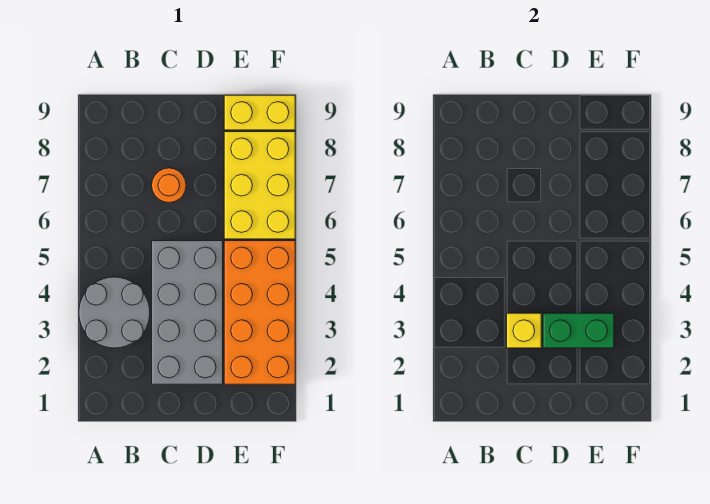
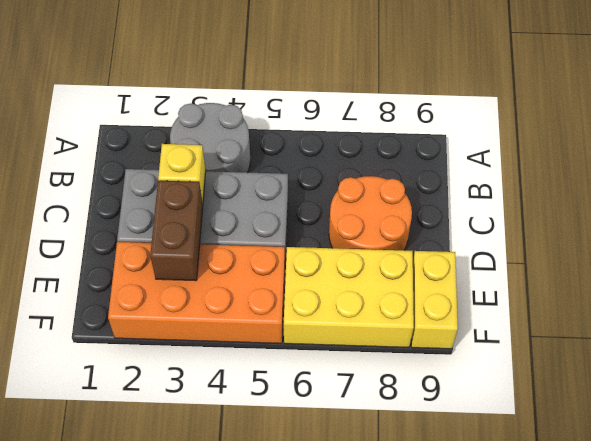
orange 1x1 round brick [152,168,186,203] -> orange 2x2 round brick [329,176,412,250]
green 1x2 brick [543,313,614,348] -> brown 1x2 brick [150,181,203,281]

